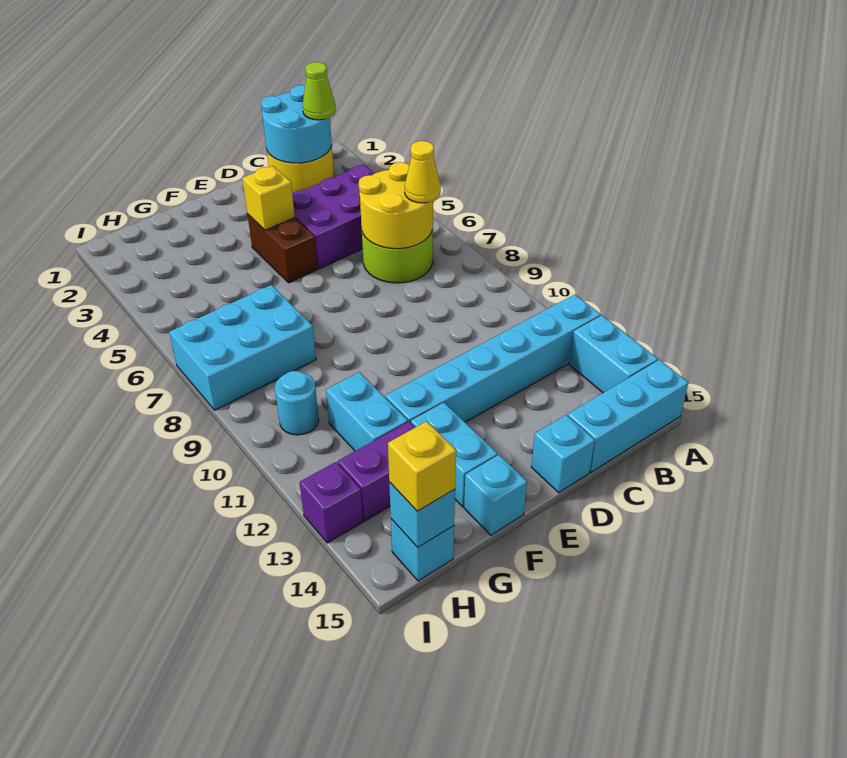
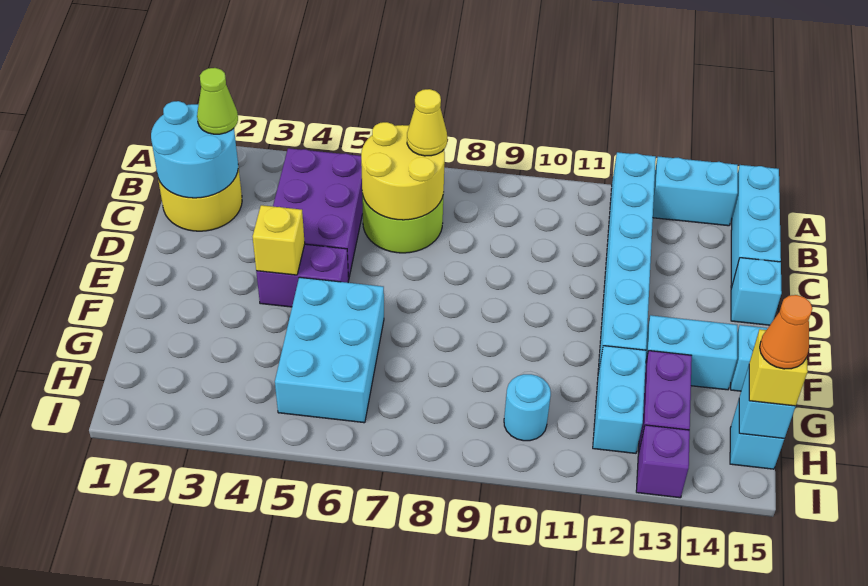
brown 1x2 brick [247,214,318,283] -> purple 1x2 brick [256,244,348,307]
cyan 2x3 brick [169,285,316,410] -> cyan 2x3 brick moved to [275,277,384,423]
cyan 1x2 brick [326,372,408,451] -> cyan 1x2 brick turned to [593,346,646,453]
none -> orange 1x1 cone [760,295,812,369]

